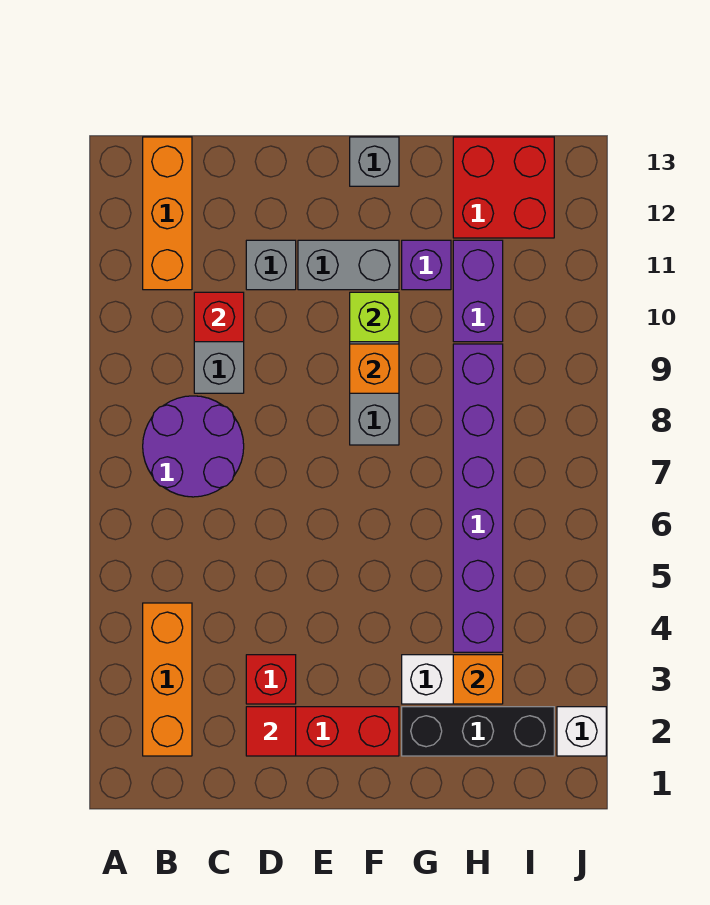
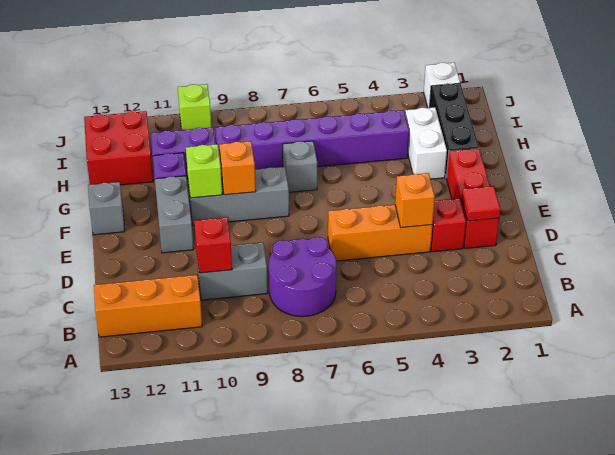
orange 1x3 brick [143,603,192,756] -> orange 1x3 brick moved to [328,205,432,261]
grey 1x1 brick [246,240,296,290] -> grey 1x1 brick moved to [283,141,317,192]
orange 1x1 brick [453,655,503,704] -> orange 1x1 brick moved to [395,173,435,228]
none -> lime 1x1 brick [178,84,212,130]

